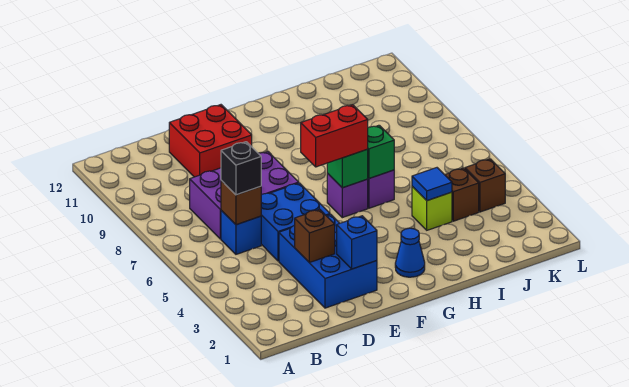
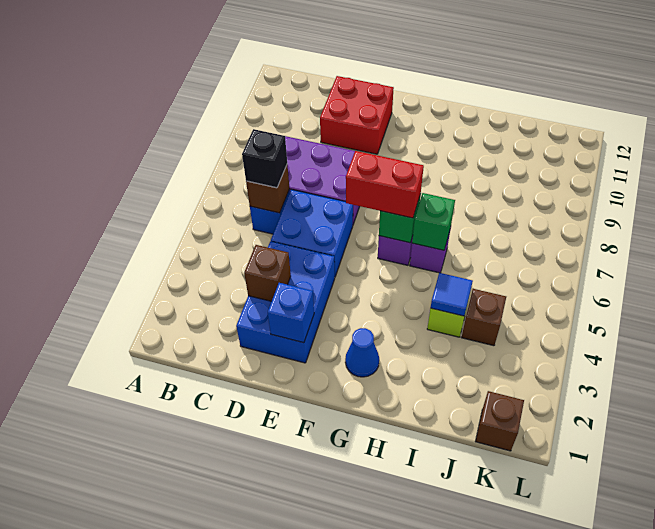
brown 1x1 brick [465,159,505,212] -> brown 1x1 brick moved to [475,391,524,451]

